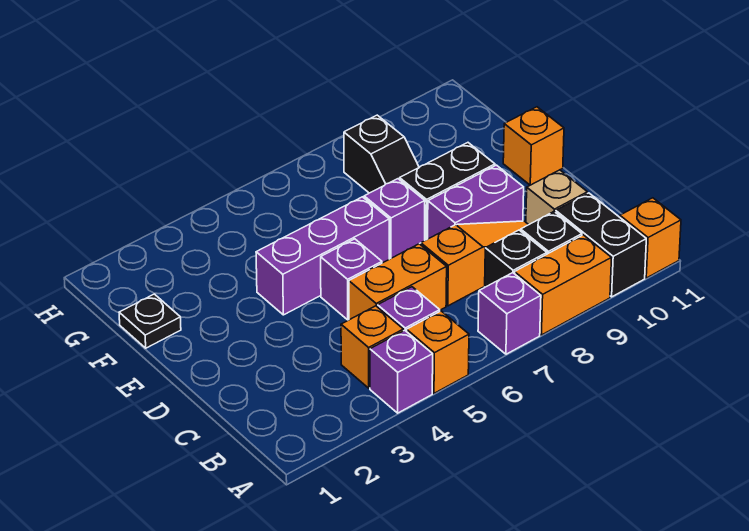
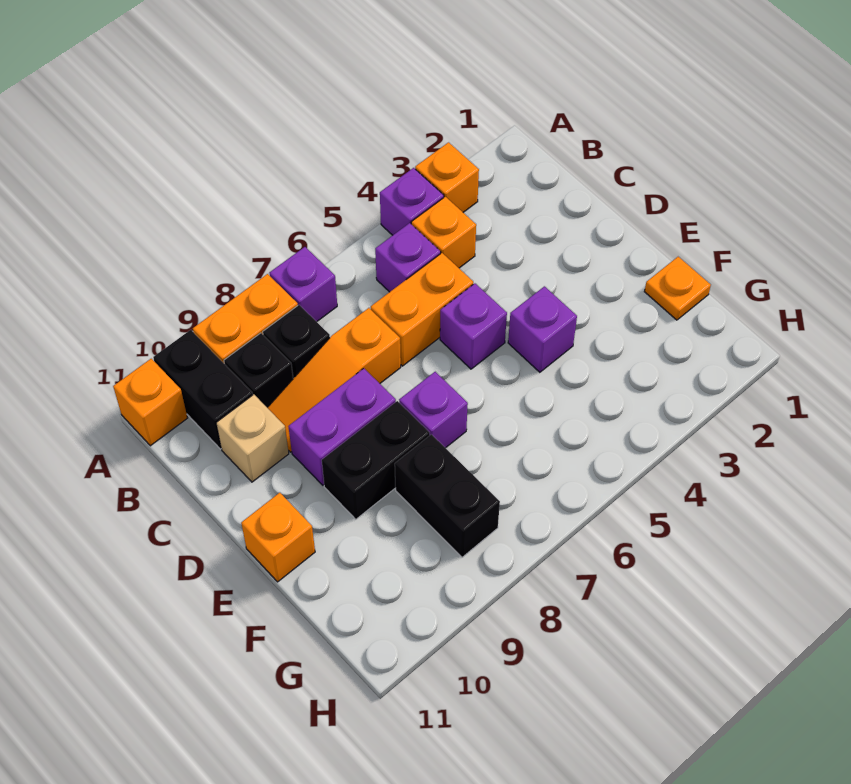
orange 1x1 brick [407,311,469,393] -> orange 1x1 brick moved to [415,142,479,212]
purple 1x3 brick [256,197,389,315] -> purple 1x1 brick [508,286,577,372]
black 1x1 plate [119,294,181,348] -> orange 1x1 plate [644,257,711,320]
black 1x2 slope [344,115,419,193] -> black 1x2 brick [395,434,500,557]

